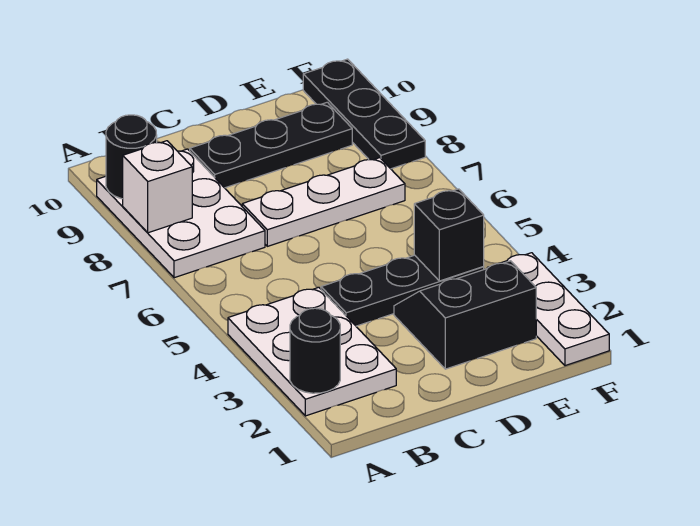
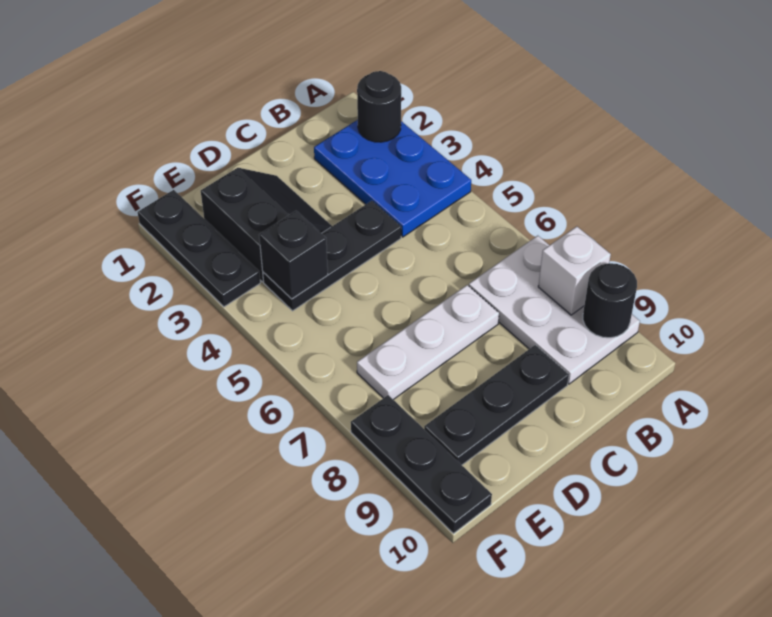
white 2x3 plate [228,287,396,416] -> blue 2x3 plate [314,120,471,237]
black 2x2 slope [394,261,536,369] -> black 2x2 slope turned to [201,168,332,282]
white 1x3 plate [502,253,609,366] -> black 1x3 plate [138,190,260,307]

